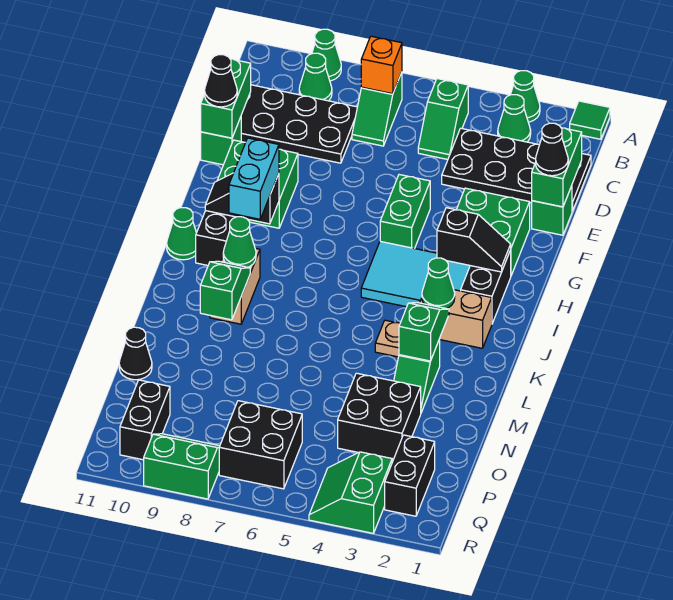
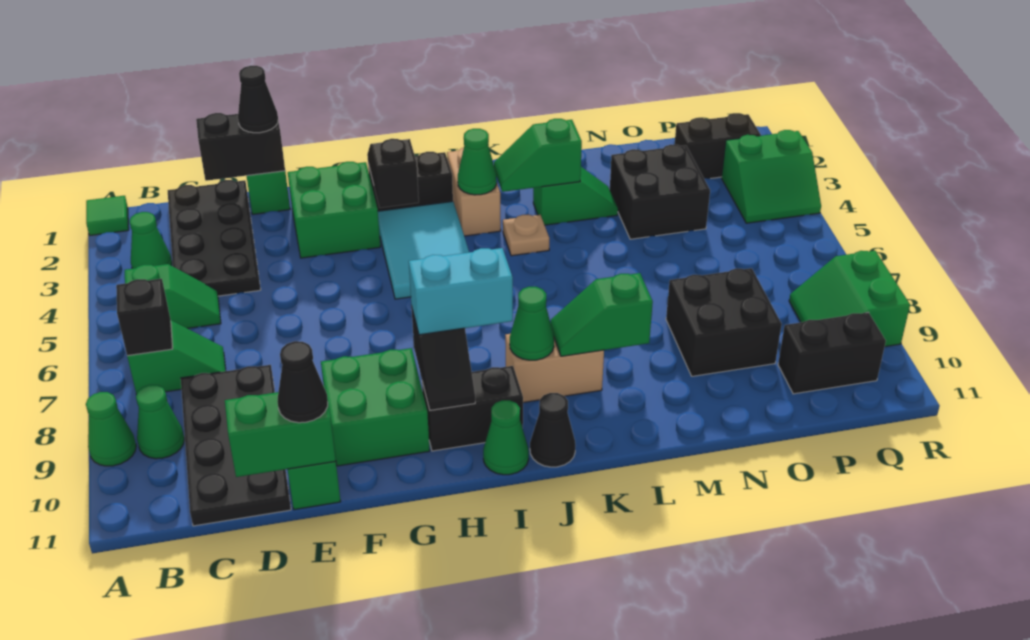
green 1x1 cone [510,71,540,122] -> none
orange 1x1 brick [361,36,402,94] -> black 1x1 brick [116,279,172,356]
green 1x2 brick [532,128,582,207] -> black 1x2 brick [196,113,285,181]
green 1x2 brick [380,175,430,249] -> none
black 1x1 cone [119,327,152,380] -> black 1x1 cone moved to [530,393,576,467]
black 2x2 brick [219,401,302,489] -> black 2x2 brick moved to [666,268,782,376]

